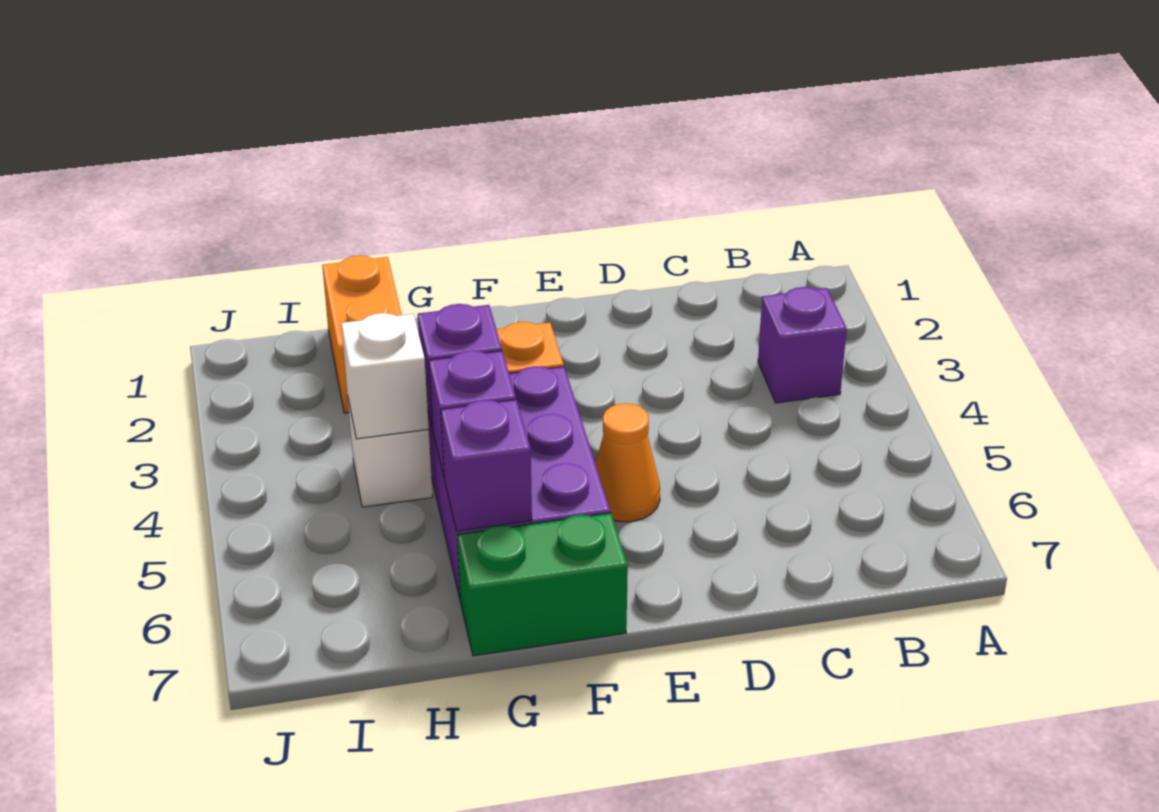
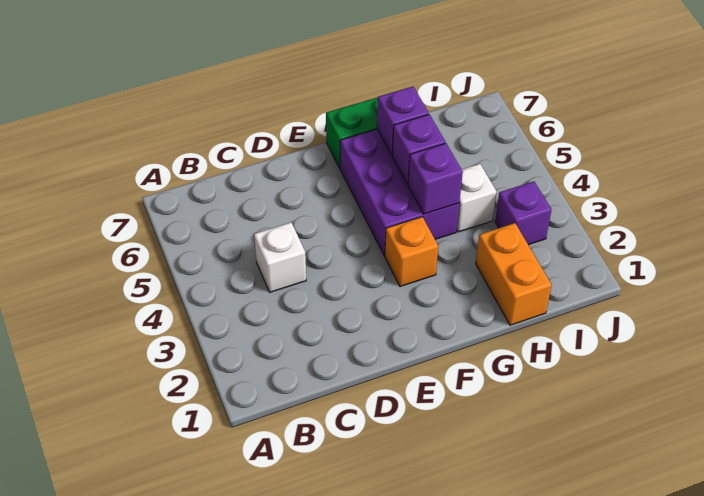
purple 1x1 brick [758,287,847,403] -> purple 1x1 brick moved to [495,181,551,245]
orange 1x1 cone [595,403,660,522] -> none
white 1x1 brick [341,313,429,439] -> white 1x1 brick moved to [254,222,306,292]

